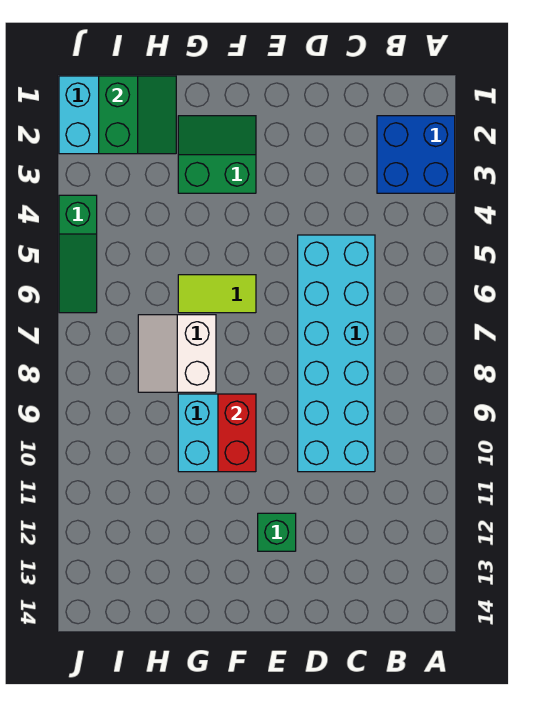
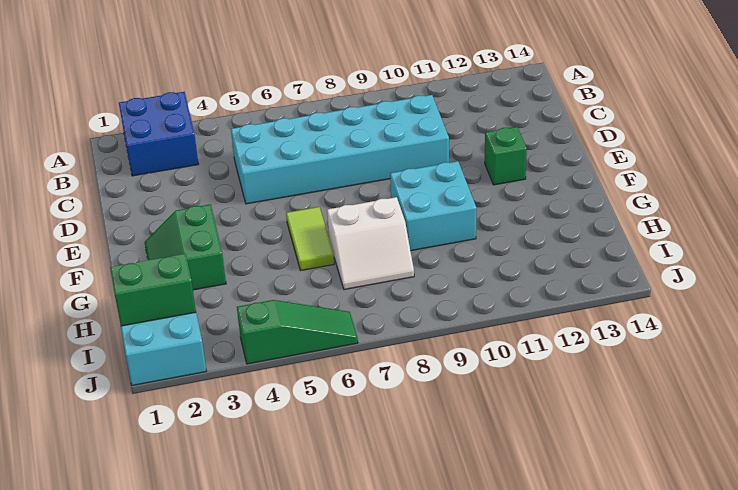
red 1x2 brick [218,394,256,472] -> none

